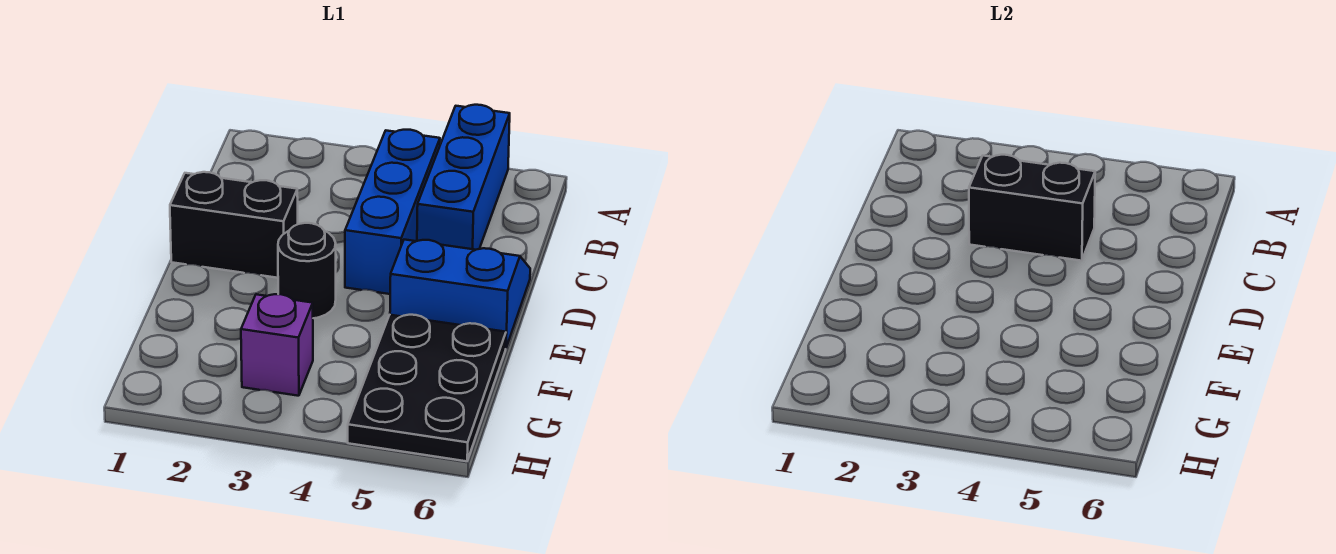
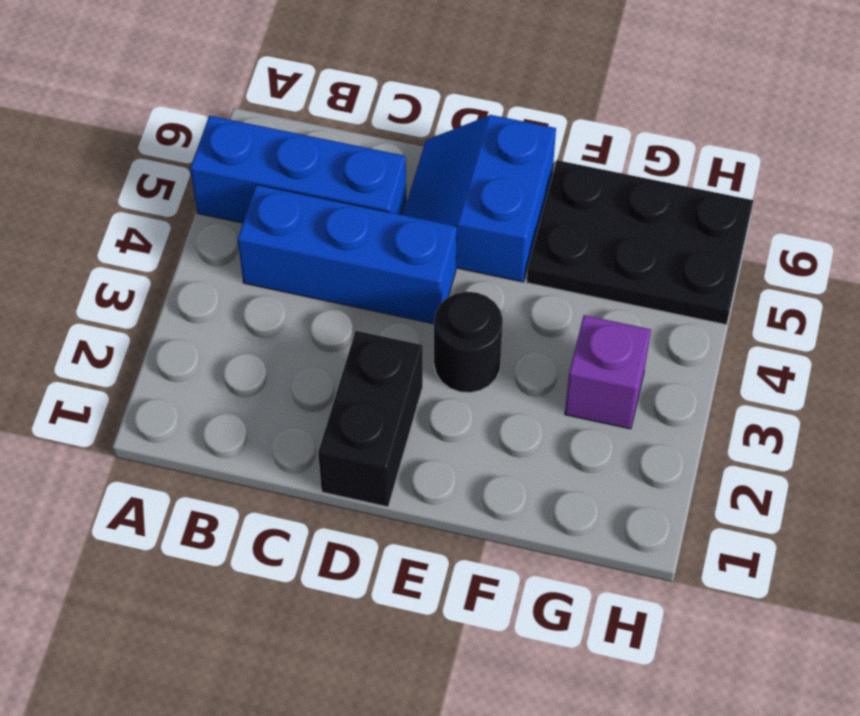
black 1x2 brick [969,155,1095,261] -> none

